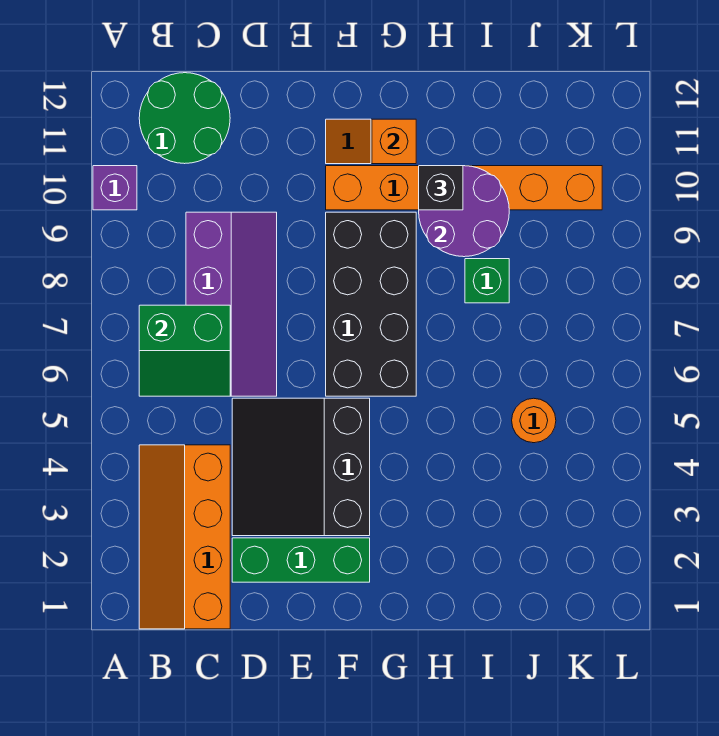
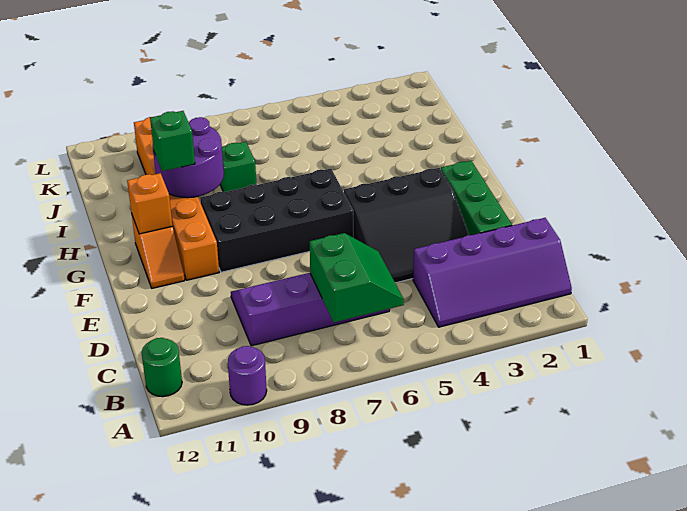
purple 1x1 brick [93,166,137,210] -> purple 1x1 round brick [228,346,267,405]
orange 2x4 slope [139,445,230,629] -> purple 2x4 slope [413,218,572,327]
green 2x2 round brick [139,73,230,164] -> green 1x1 round brick [142,338,182,397]
black 1x1 brick [419,166,463,210] -> green 1x1 brick [150,111,195,171]
orange 1x1 round brick [512,398,556,443] -> none

